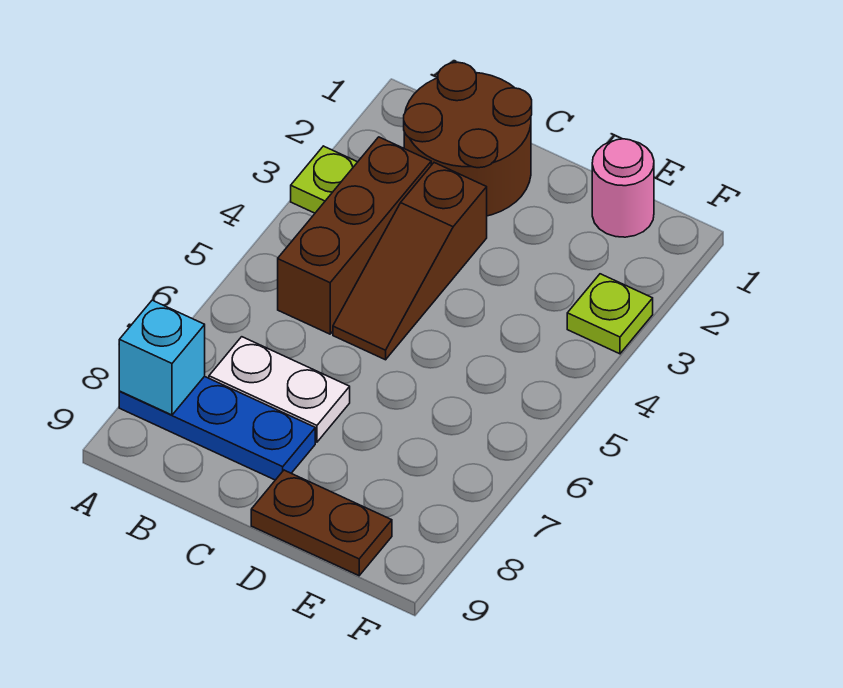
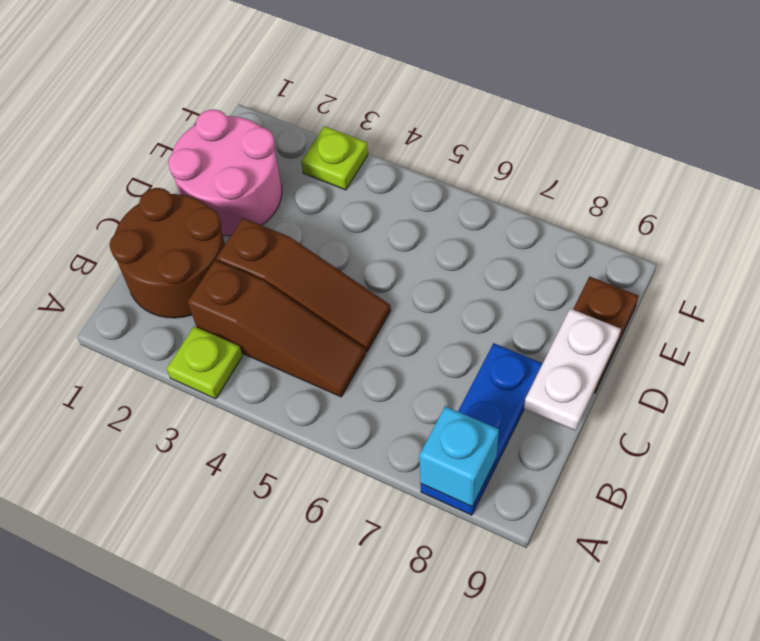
brown 1x3 brick [278,137,431,334] -> brown 1x3 slope [188,260,366,397]
white 1x2 plate [209,337,350,442] -> white 1x2 plate moved to [524,309,621,431]
pink 1x1 round brick [592,139,654,237] -> pink 2x2 round brick [168,109,282,236]

